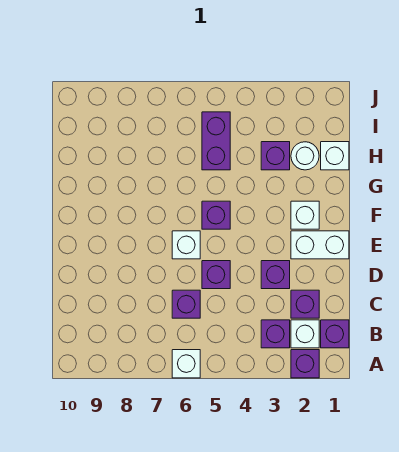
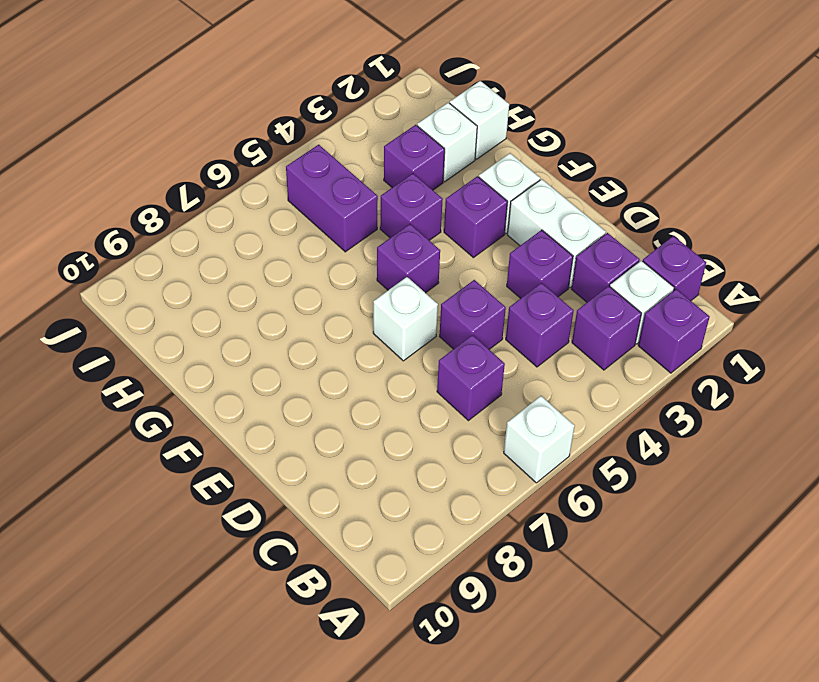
none -> purple 1x1 brick [506,283,574,367]
white 1x2 brick [291,231,349,259] -> white 1x2 brick turned to [508,179,606,288]
none -> purple 1x1 brick [444,176,508,258]
none -> purple 1x1 brick [380,174,443,240]
white 1x1 round brick [291,142,319,170] -> white 1x1 brick [417,103,477,182]

